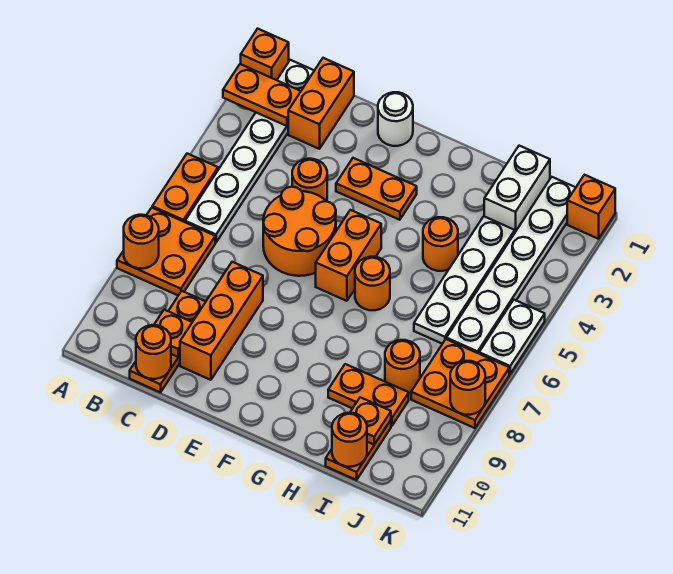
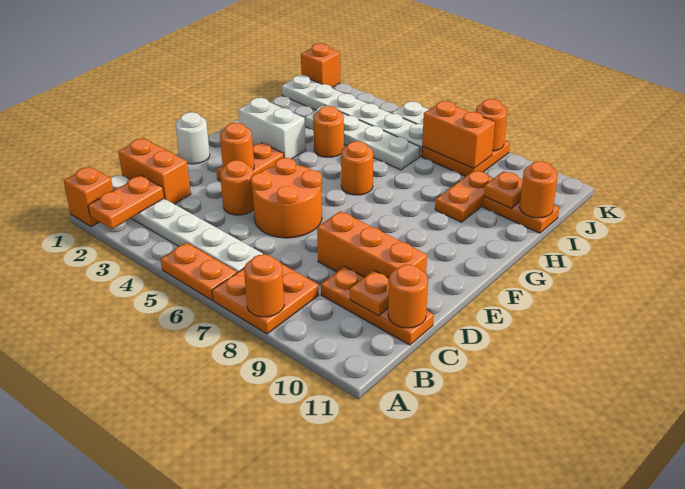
orange 1x2 brick [316,210,381,301] -> orange 1x2 brick moved to [422,101,495,169]
white 1x2 brick [484,146,550,232] -> white 1x2 brick moved to [238,98,306,159]
orange 1x1 round brick [385,340,420,393] -> orange 1x1 round brick moved to [220,123,254,170]

